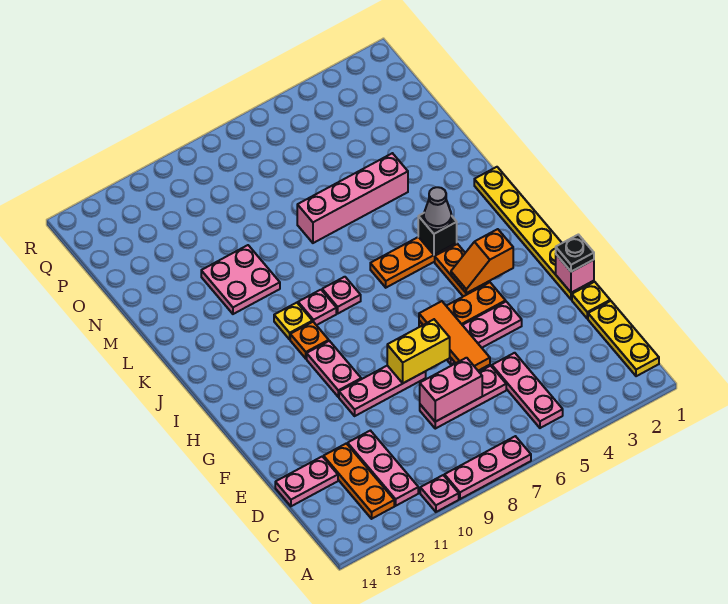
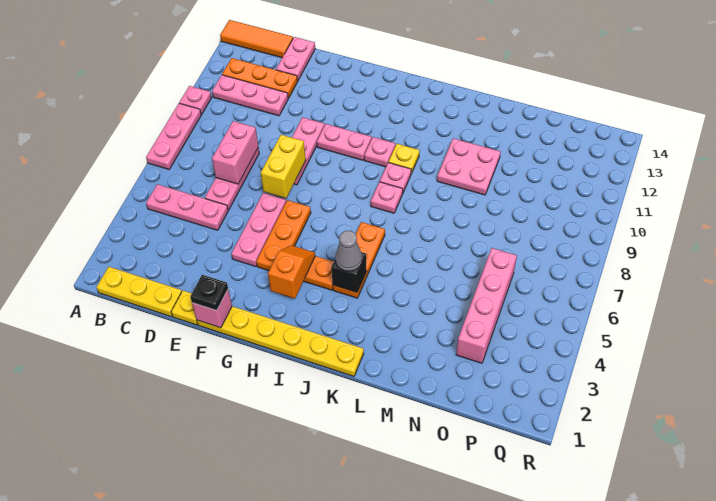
orange 1x3 tile [419,301,490,371] -> orange 1x3 tile moved to [220,20,293,58]
orange 1x1 plate [290,322,329,359] -> pink 1x1 plate [364,137,395,167]
pink 1x4 brick [297,153,408,243] -> pink 1x4 brick moved to [456,248,517,363]

